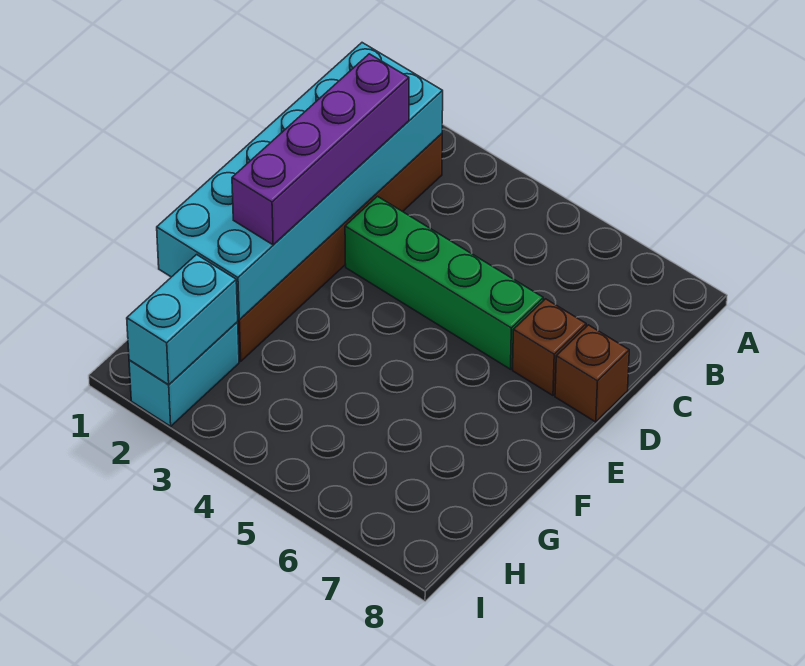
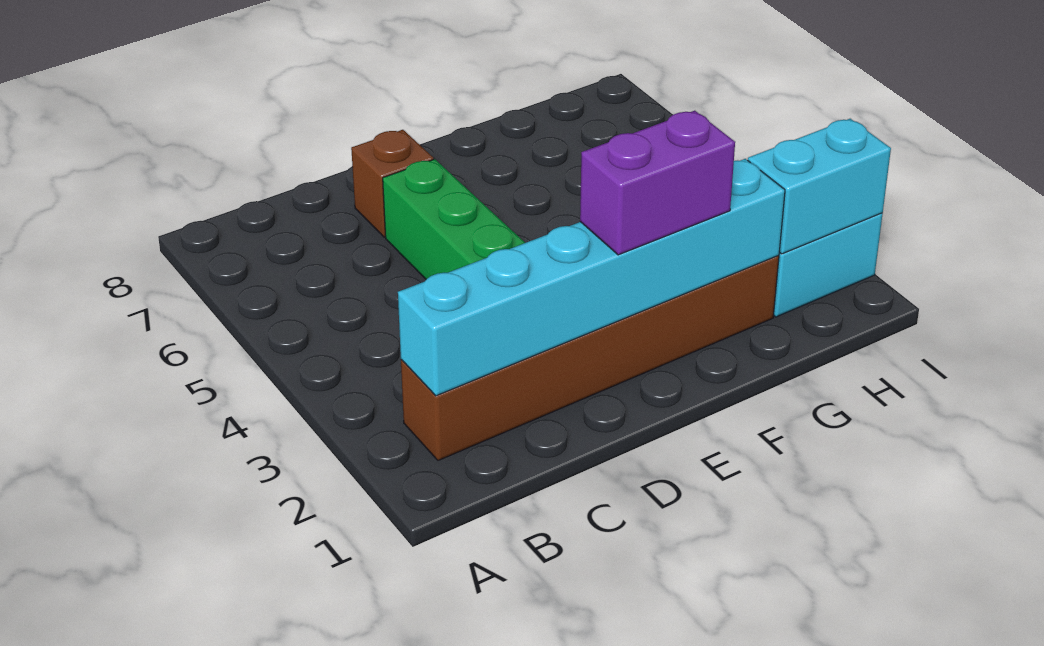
cyan 2x6 brick [157,43,443,319] -> cyan 1x6 brick [398,159,785,396]
purple 1x4 brick [232,54,409,245] -> purple 1x2 brick [580,111,735,255]
brown 1x1 brick [555,325,629,422] -> none

